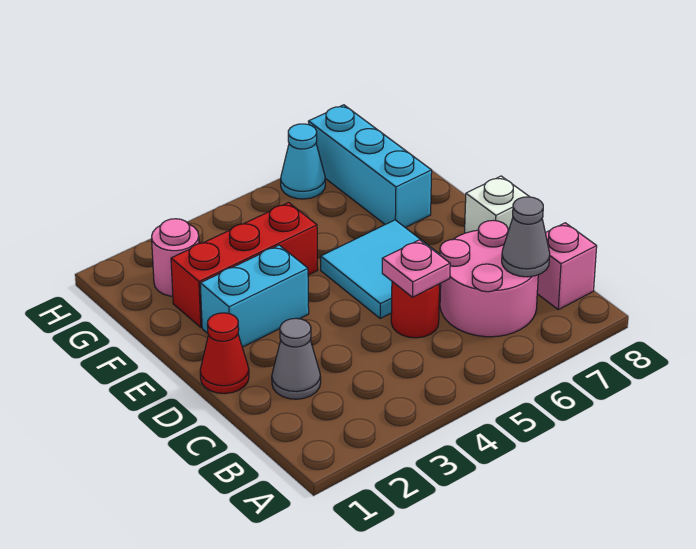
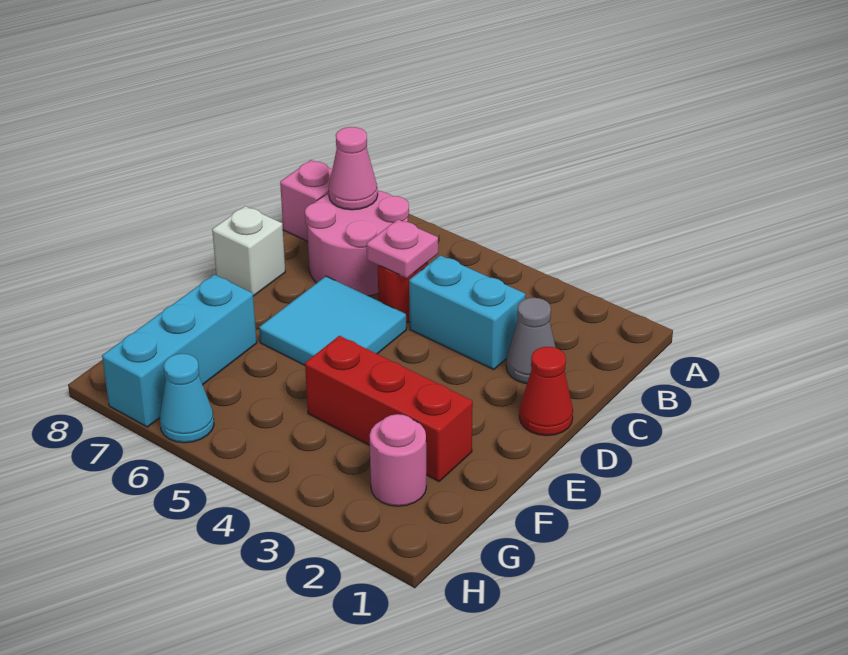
grey 1x1 cone [502,197,550,277] -> pink 1x1 cone [329,127,378,210]
cyan 1x2 brick [200,245,309,347] -> cyan 1x2 brick moved to [409,255,525,370]

